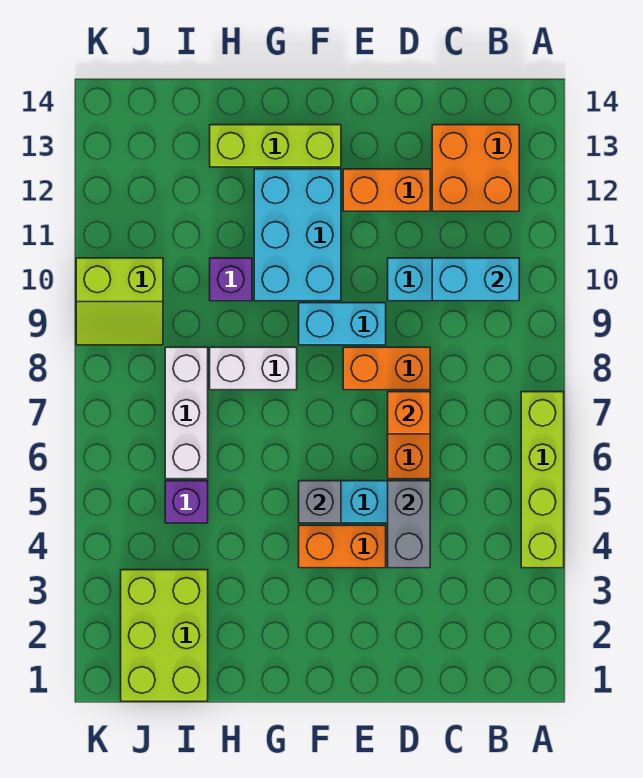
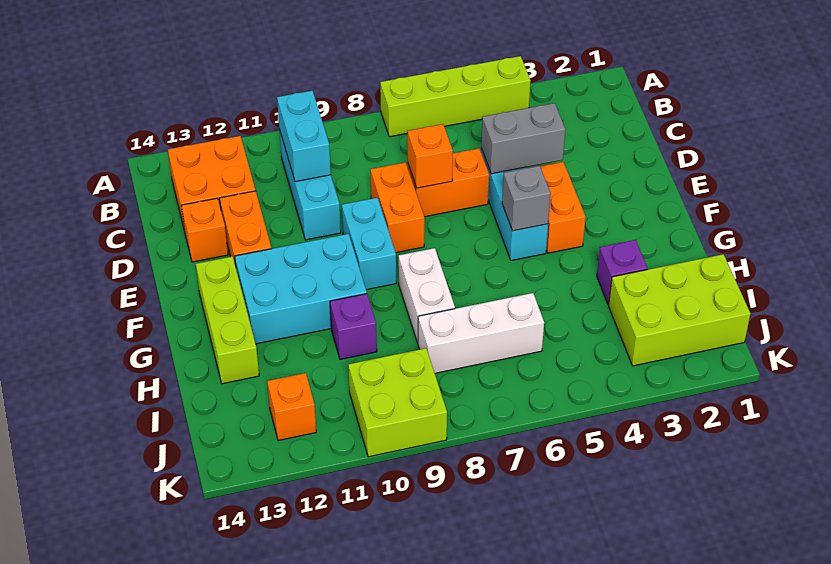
none -> orange 1x1 brick [181,198,228,262]
purple 1x1 brick [165,481,208,523] -> purple 1x1 brick moved to [597,240,648,305]
lime 2x2 slope [76,258,163,345] -> lime 2x2 brick [348,348,447,457]
none -> orange 1x1 brick [267,373,316,441]

